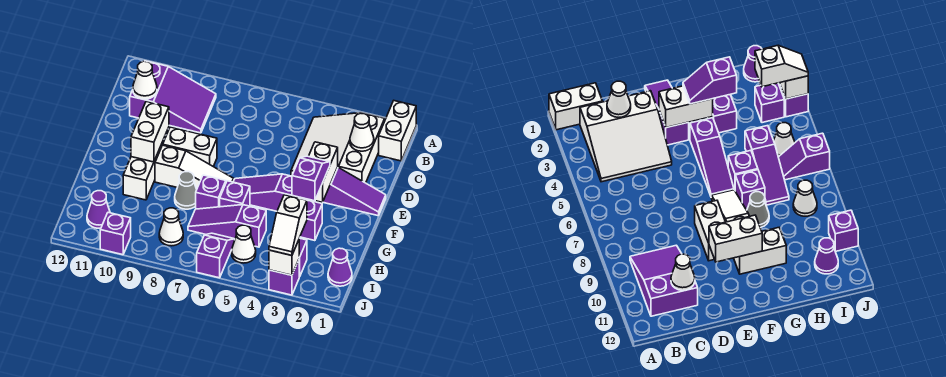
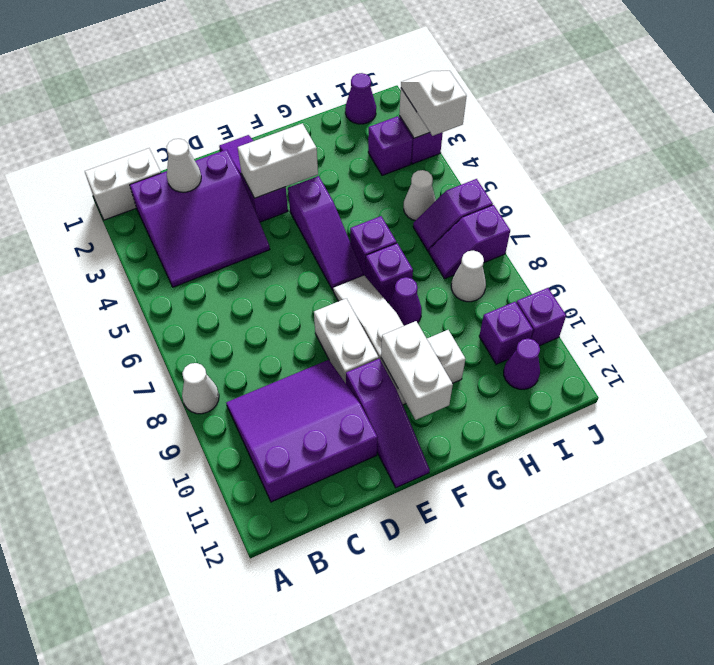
white 3x3 slope [291,113,385,183] -> purple 3x3 slope [130,149,270,287]
purple 2x3 slope [130,61,216,133] -> purple 3x3 slope [226,360,378,502]
white 1x1 cone [133,61,157,99] -> white 1x1 cone moved to [182,363,219,414]
white 1x2 brick [131,101,169,162] -> white 1x2 brick turned to [381,321,453,420]
purple 1x2 slope [292,156,330,201] -> purple 1x2 slope moved to [429,205,510,279]
purple 1x1 brick [300,198,322,241] -> purple 1x1 brick moved to [479,302,533,364]
grey 1x1 cone [175,172,197,209] -> purple 1x1 cone [389,277,422,326]
purple 1x3 slope [188,205,266,247] -> purple 1x3 slope moved to [346,359,430,488]
white 1x2 slope [269,195,307,255] -> white 1x2 slope turned to [401,71,467,136]

